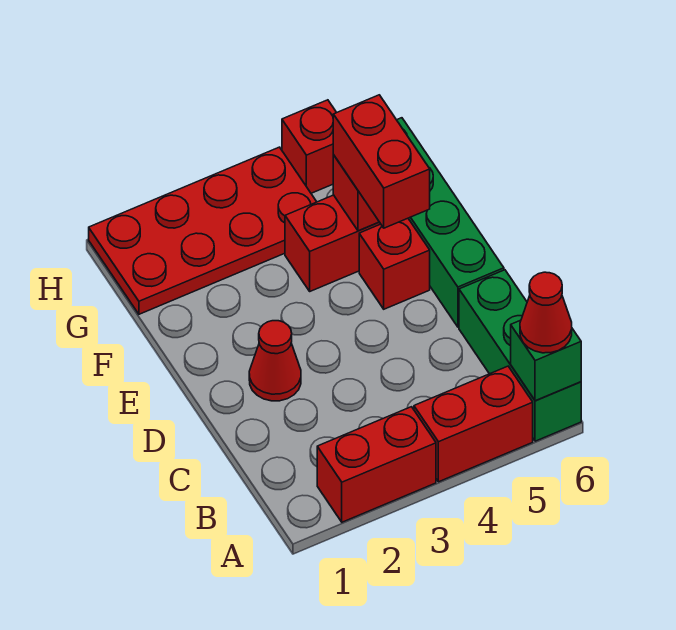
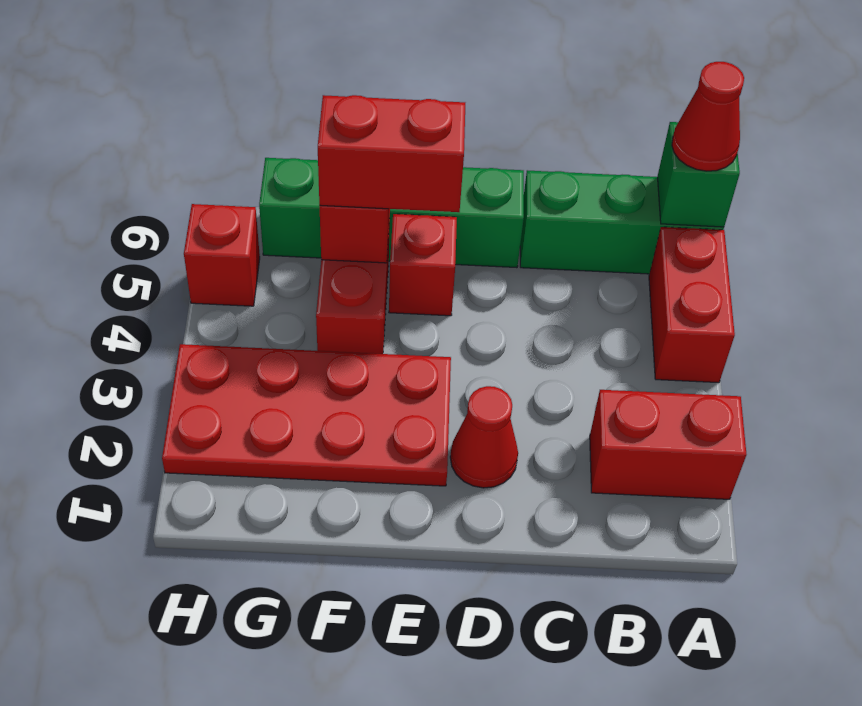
red 1x2 brick [317,407,436,522] -> red 1x2 brick turned to [590,390,747,499]
red 2x4 plate [89,147,316,314] -> red 2x4 plate turned to [162,344,451,486]

